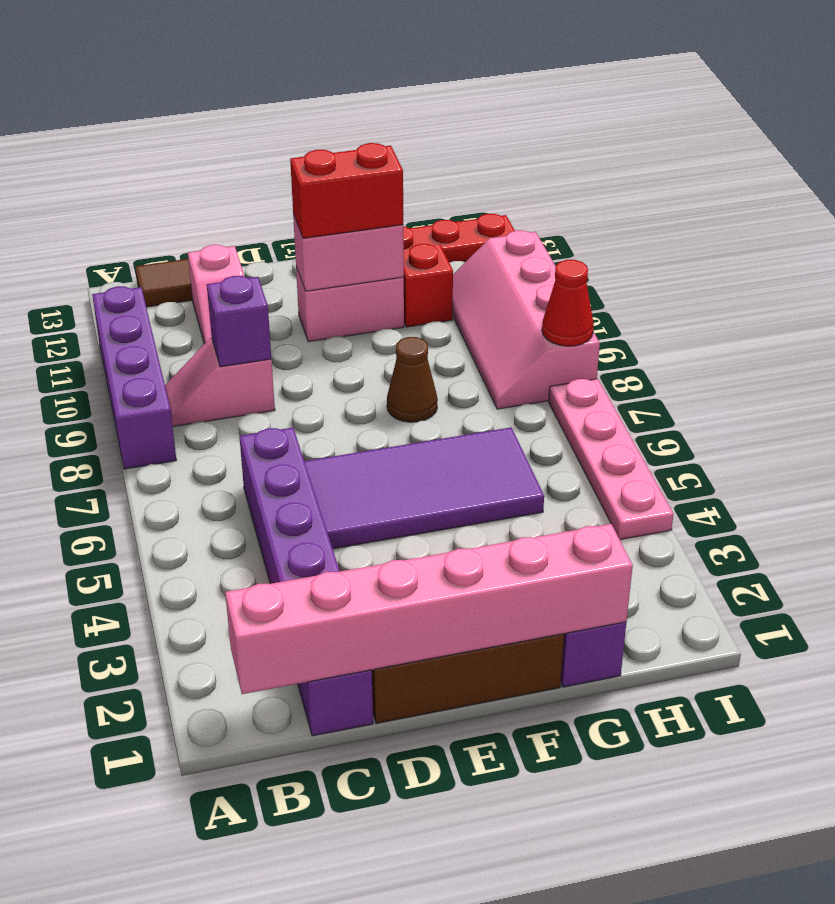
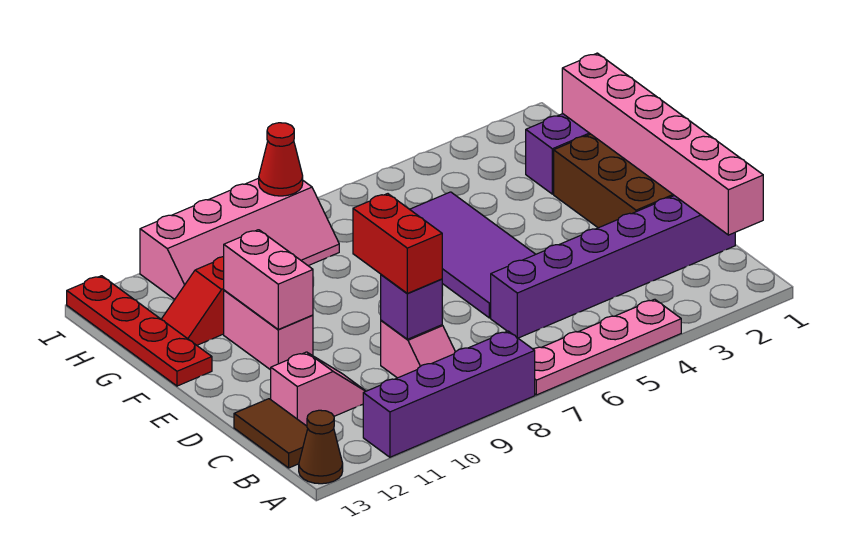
red 1x2 brick [290,143,403,238] -> red 1x2 brick moved to [353,194,442,293]
brown 1x1 cone [387,337,438,422] -> brown 1x1 cone moved to [299,410,343,484]
pink 1x4 plate [549,379,673,539] -> pink 1x4 plate moved to [533,299,681,395]

